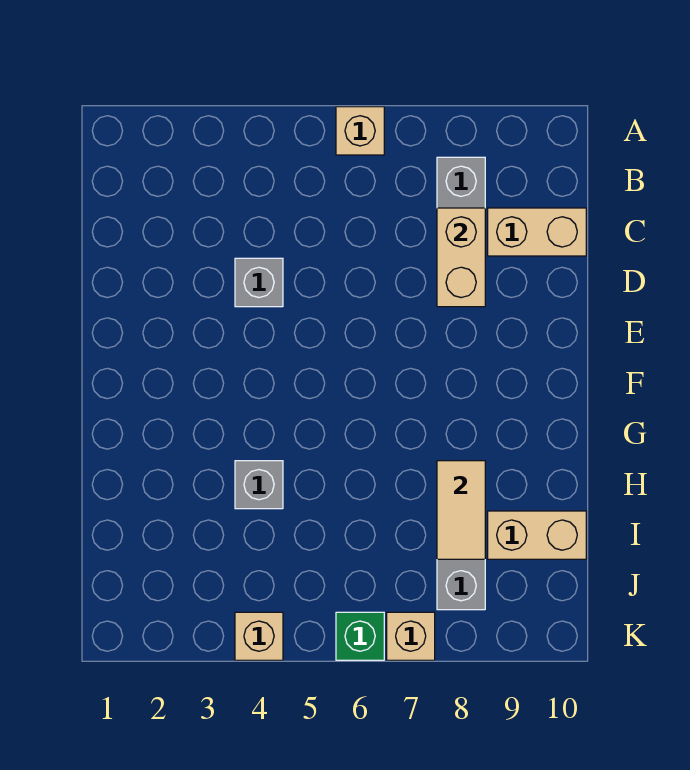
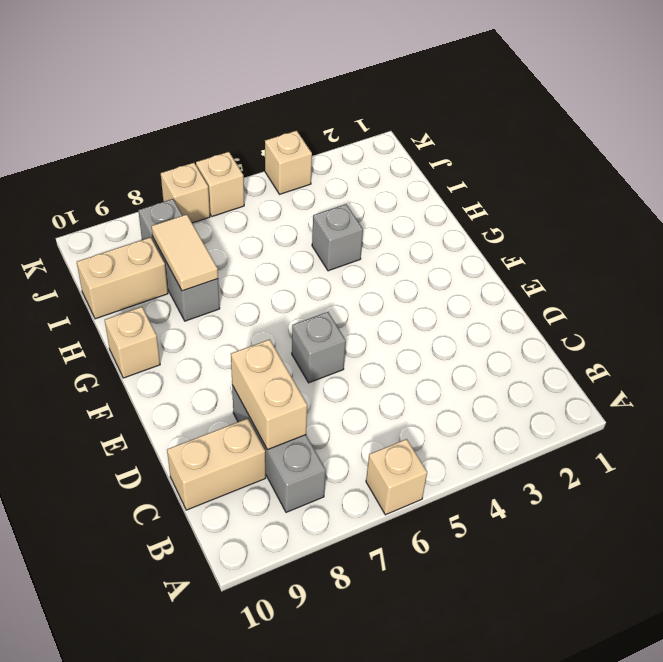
grey 1x1 brick [235,258,283,307] -> grey 1x1 brick moved to [292,312,346,383]
none -> tan 1x1 brick [105,307,160,378]
green 1x1 brick [336,612,384,660] -> tan 1x1 brick [196,152,244,216]

